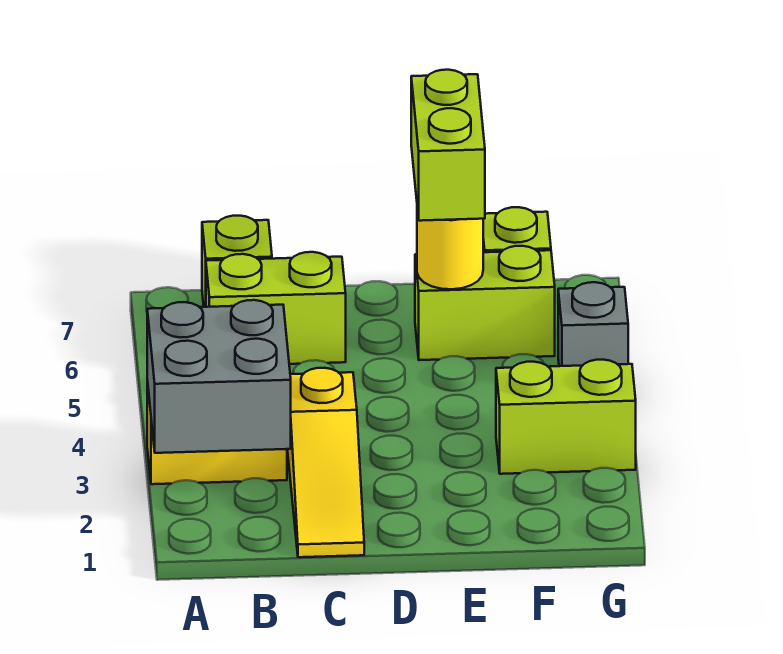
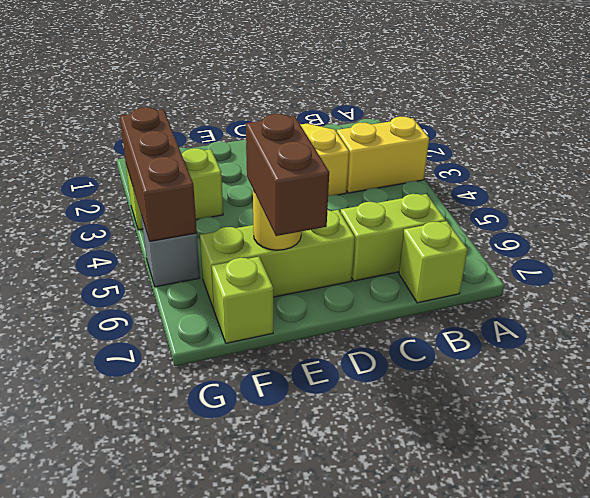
grey 2x2 brick [147,300,291,453] -> none
lime 1x2 brick [415,246,555,360] -> lime 1x3 brick [200,210,355,309]
lime 1x2 brick [411,70,485,221] -> brown 1x2 brick [246,114,329,236]
none -> brown 1x3 brick [120,107,197,241]

